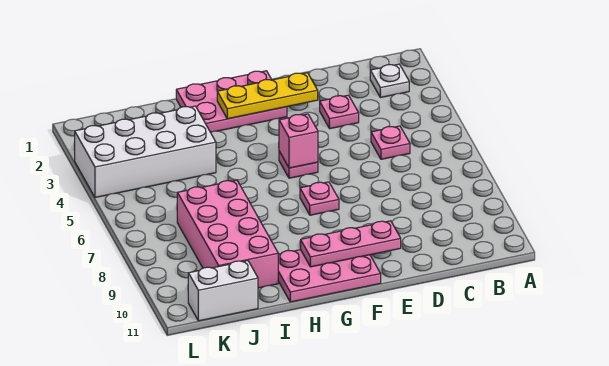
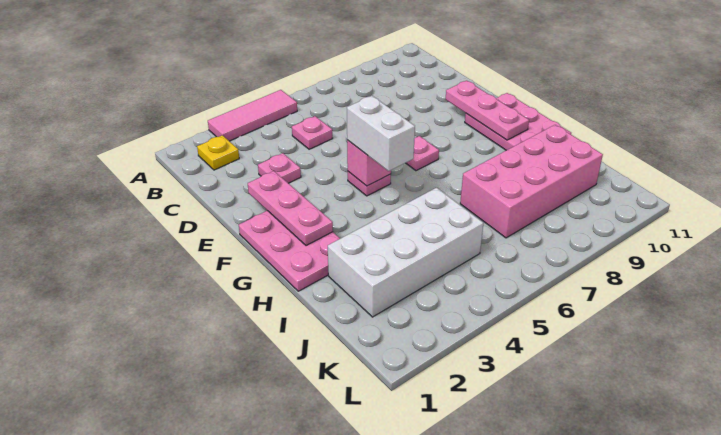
none -> pink 1x3 tile [208,90,297,141]
white 1x1 plate [370,64,409,98] -> yellow 1x1 plate [197,135,239,170]
yellow 1x3 plate [217,73,318,119] -> pink 1x3 plate [248,171,333,246]
white 2x4 brick [74,106,216,198] -> white 2x4 brick turned to [328,188,483,317]
white 1x2 brick [188,261,258,321] -> white 1x2 brick moved to [347,96,415,171]

